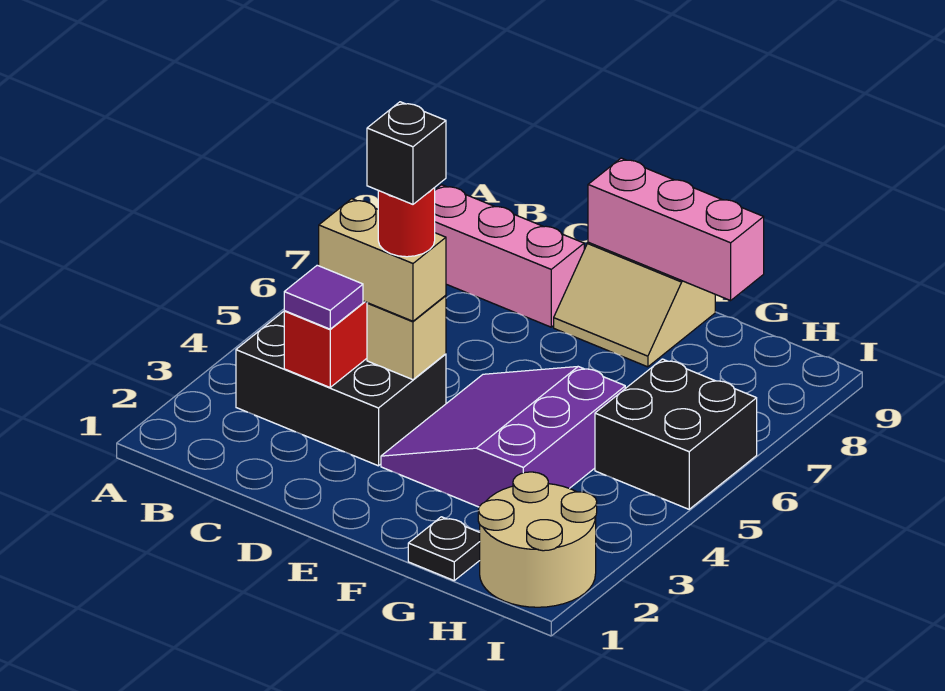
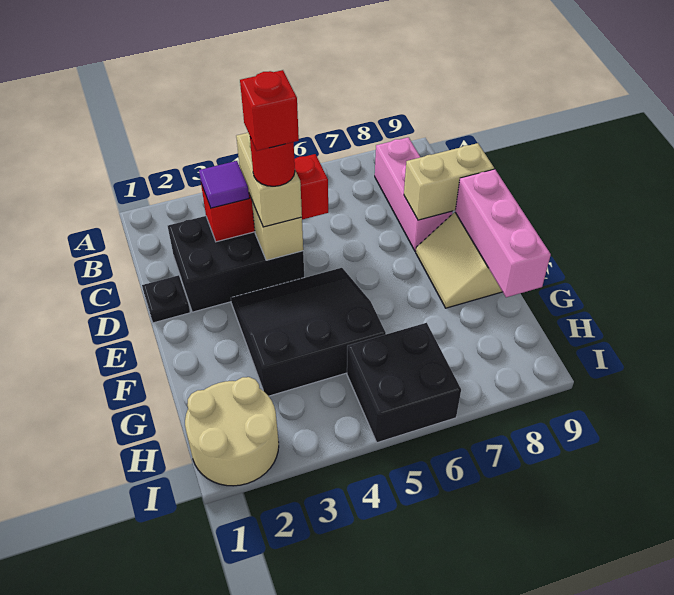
black 2x3 brick [236,311,446,466] -> black 2x3 brick turned to [168,216,304,312]
black 1x1 brick [367,102,446,204] -> red 1x1 brick [240,70,299,151]
none -> tan 1x2 brick [404,143,494,220]
purple 3x3 slope [381,367,625,507] -> black 3x3 slope [231,268,386,396]
black 1x1 plate [408,517,480,580] -> black 1x1 plate moved to [142,275,190,323]

